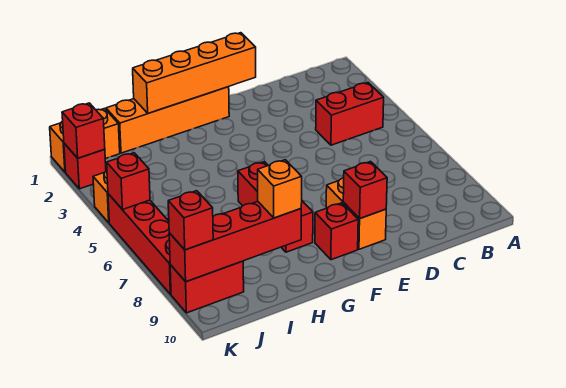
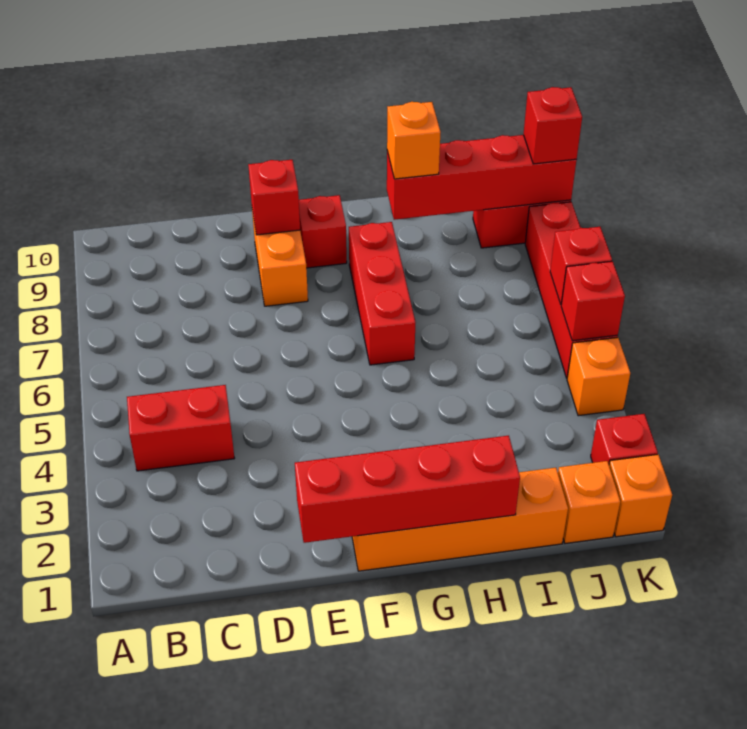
orange 1x4 brick [133,33,256,113] -> red 1x4 brick [295,436,520,543]
red 1x1 brick [62,103,105,158] -> red 1x1 brick moved to [550,227,612,304]

